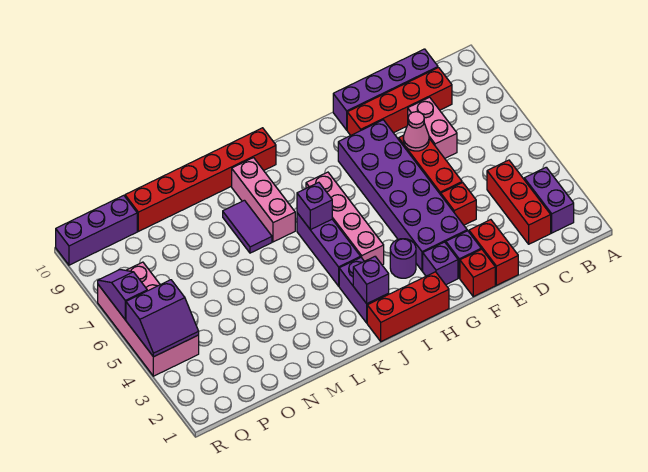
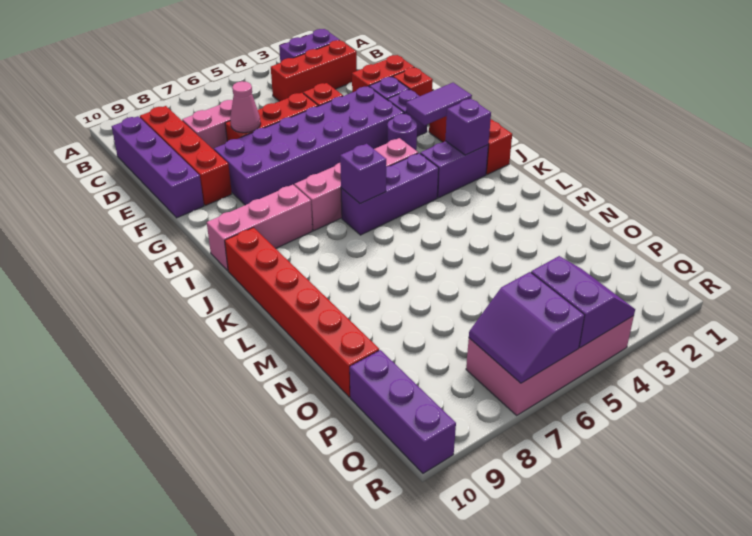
pink 1x3 brick [232,158,295,242] -> pink 1x3 brick moved to [207,185,312,270]
purple 1x2 tile [223,200,272,253] -> purple 1x2 tile moved to [406,83,472,125]
purple 1x2 slope [98,270,147,320] -> purple 2x2 slope [469,272,585,383]

